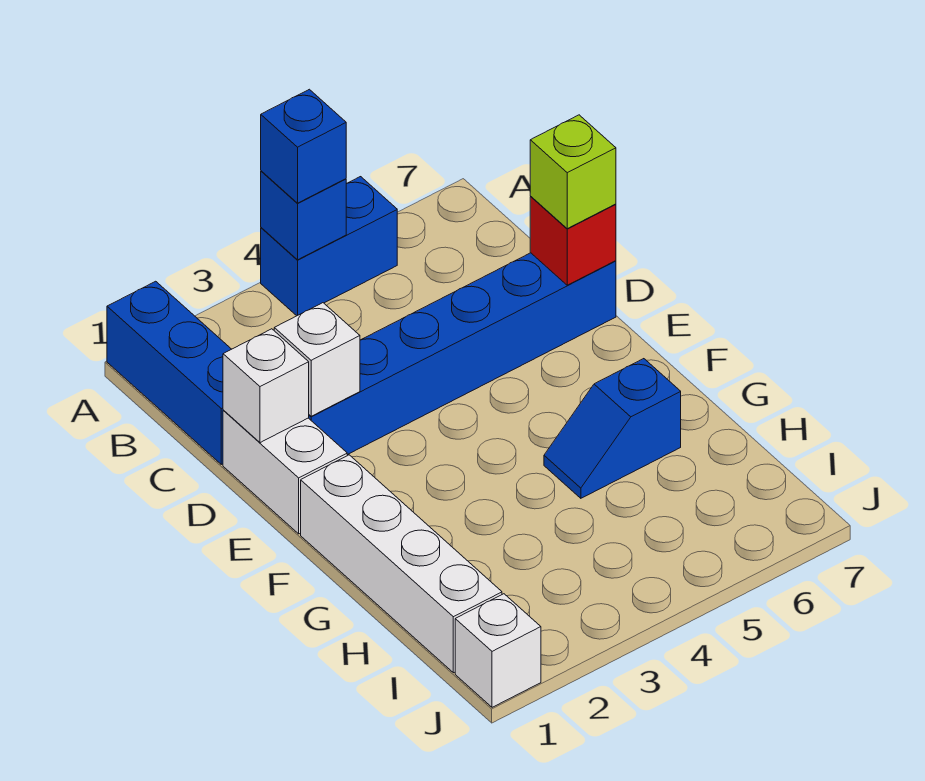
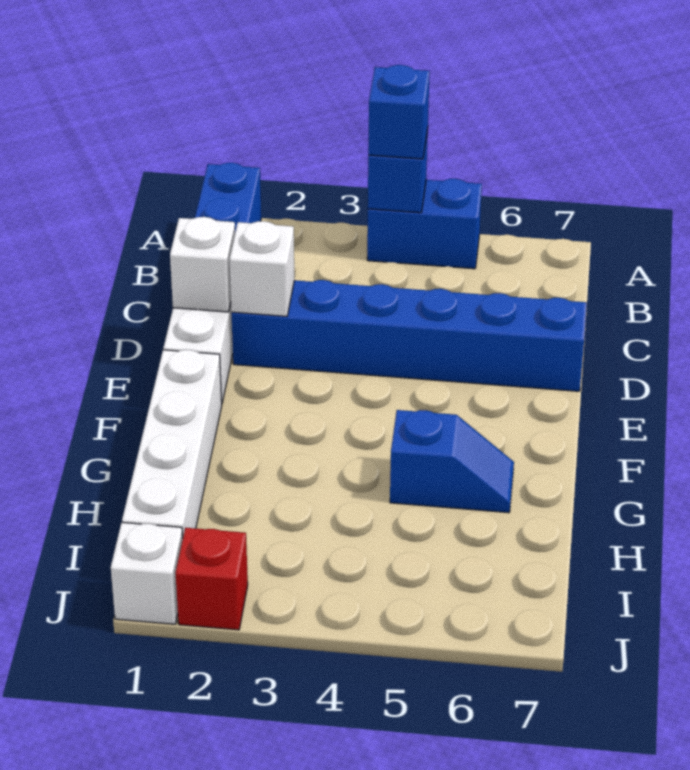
red 1x1 brick [530,197,616,285] -> red 1x1 brick moved to [176,528,248,630]
lime 1x1 brick [530,115,616,229] -> none
blue 1x2 slope [544,359,681,498] -> blue 1x2 slope turned to [390,410,514,513]

